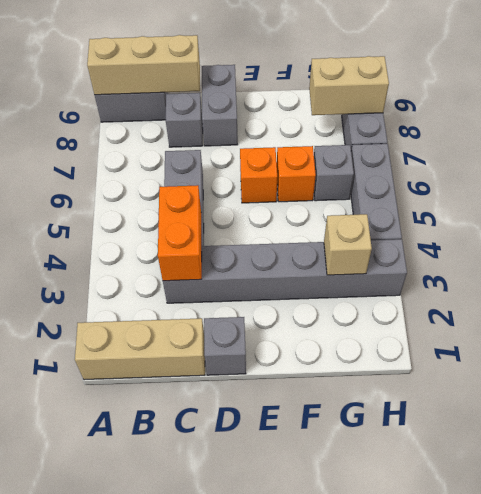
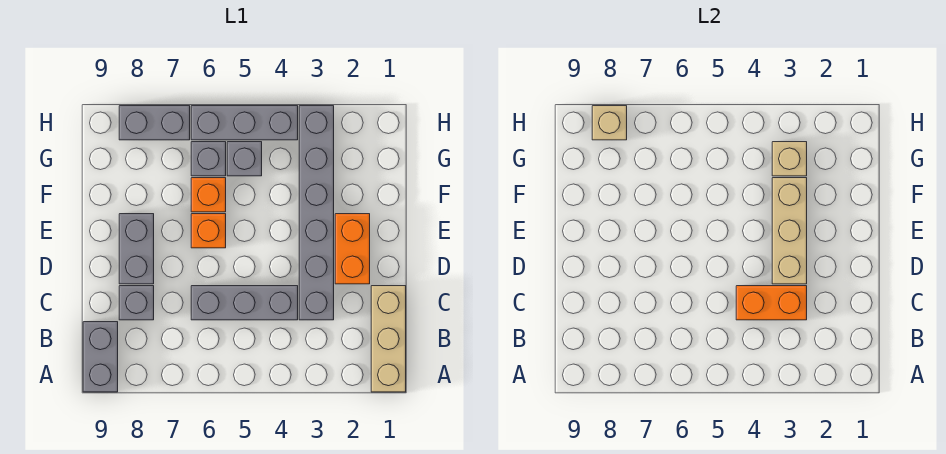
tan 1x3 brick [87,35,200,95] -> tan 1x3 brick moved to [772,178,807,284]
grey 1x1 brick [204,317,246,375] -> grey 1x1 brick moved to [227,142,262,176]
none -> orange 1x2 brick [335,214,370,284]
grey 1x2 brick [202,65,238,146] -> grey 1x2 brick turned to [119,214,154,284]
tan 1x2 brick [309,56,389,115] -> tan 1x1 brick [592,106,627,140]

